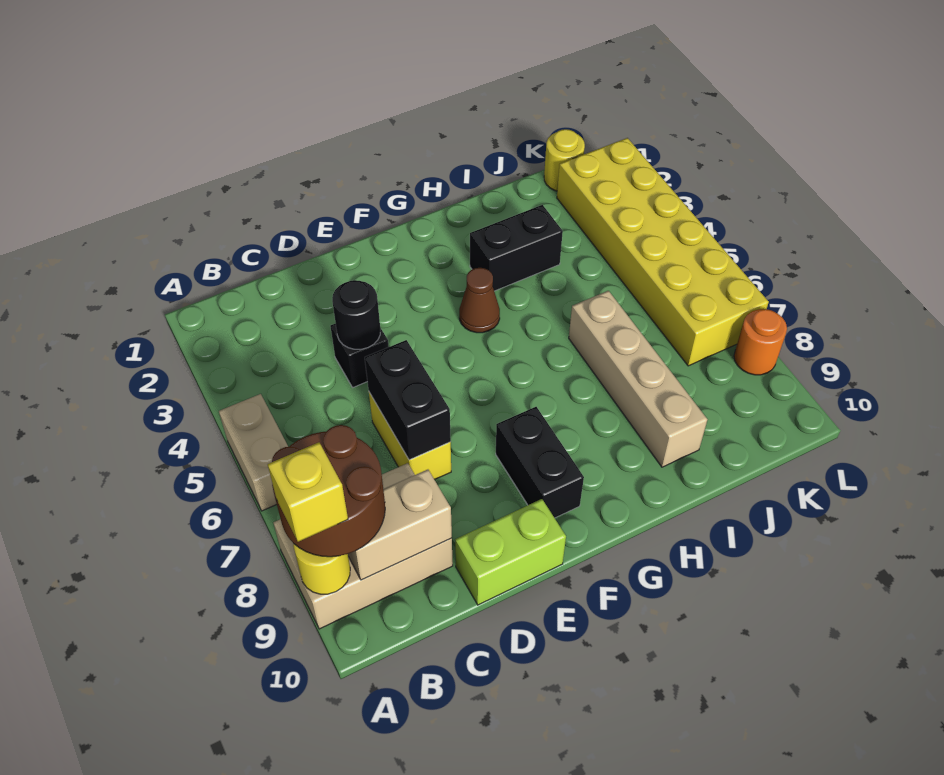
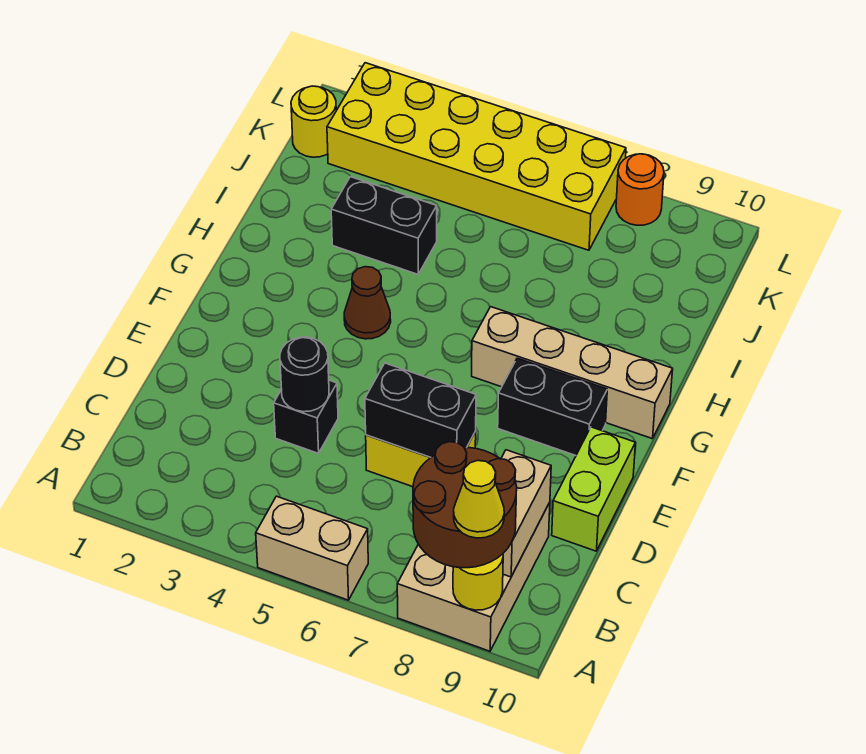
yellow 1x1 brick [268,442,348,542] -> yellow 1x1 cone [454,460,504,538]
black 1x2 brick [470,205,563,291] -> black 1x2 brick turned to [331,177,437,274]
tan 1x4 brick [569,291,707,467] -> tan 1x4 brick moved to [472,307,673,439]

